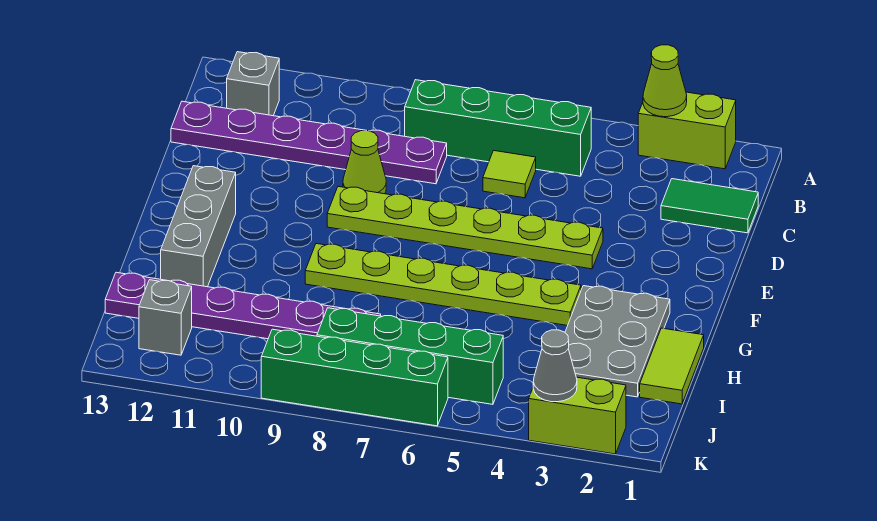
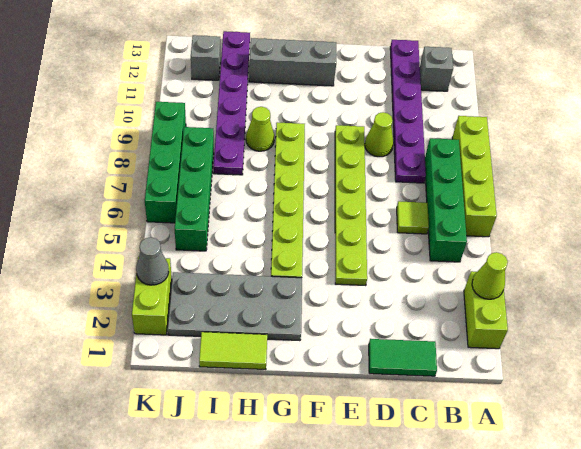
none -> lime 1x4 brick [452,116,497,237]
green 1x2 tile [661,179,758,233] -> green 1x2 tile turned to [369,339,437,376]
grey 2x3 plate [565,286,670,397] -> grey 2x4 plate [168,272,302,341]
none -> lime 1x1 cone [246,107,274,151]

